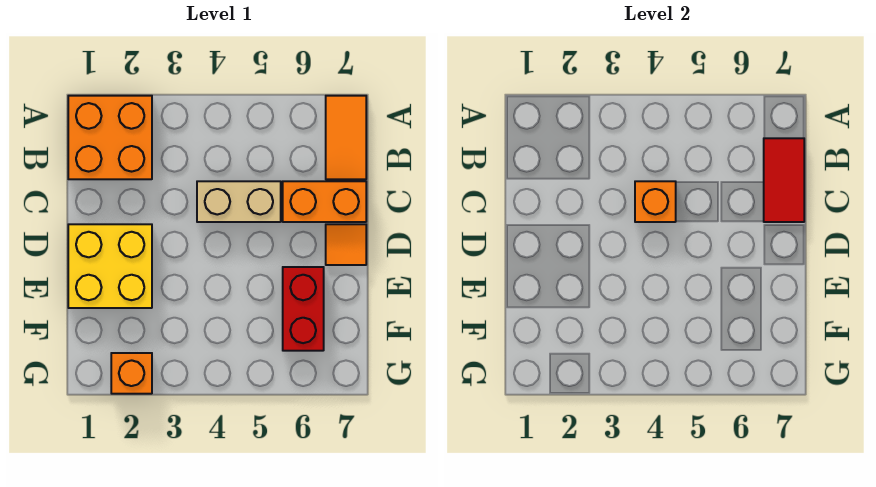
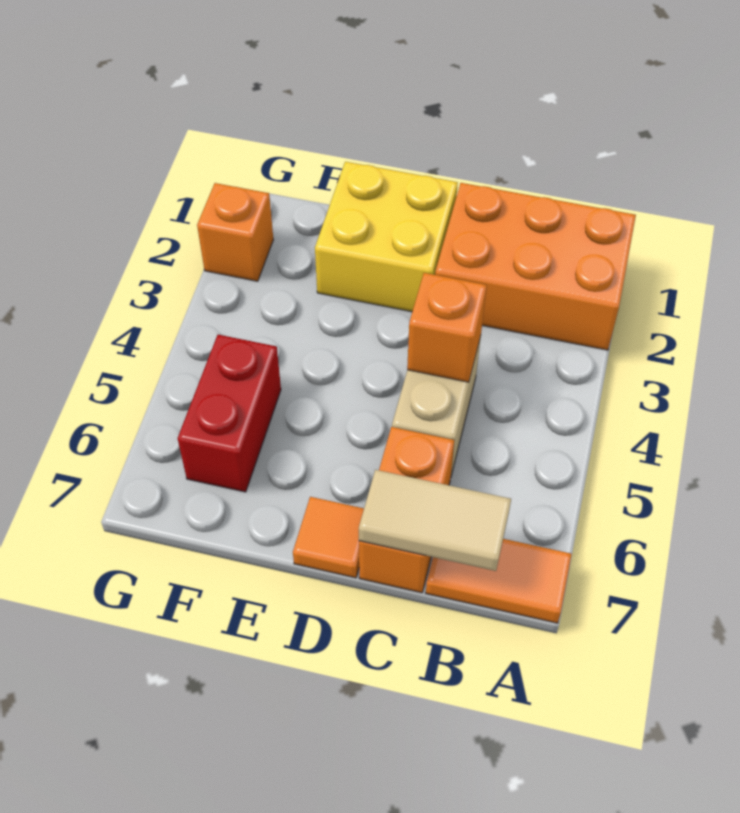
orange 2x2 brick [68,96,152,179] -> orange 2x3 brick [435,183,636,350]
red 1x2 tile [764,138,804,222] -> tan 1x2 tile [359,470,511,571]
red 1x2 brick [283,267,324,351] -> red 1x2 brick turned to [178,335,281,492]

